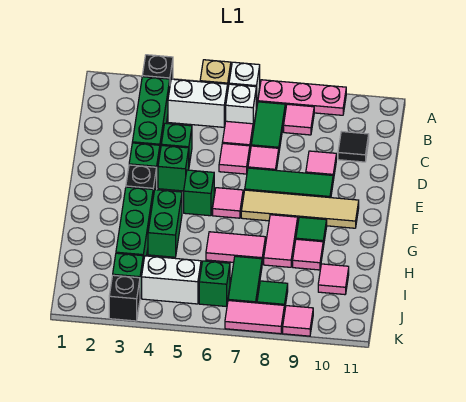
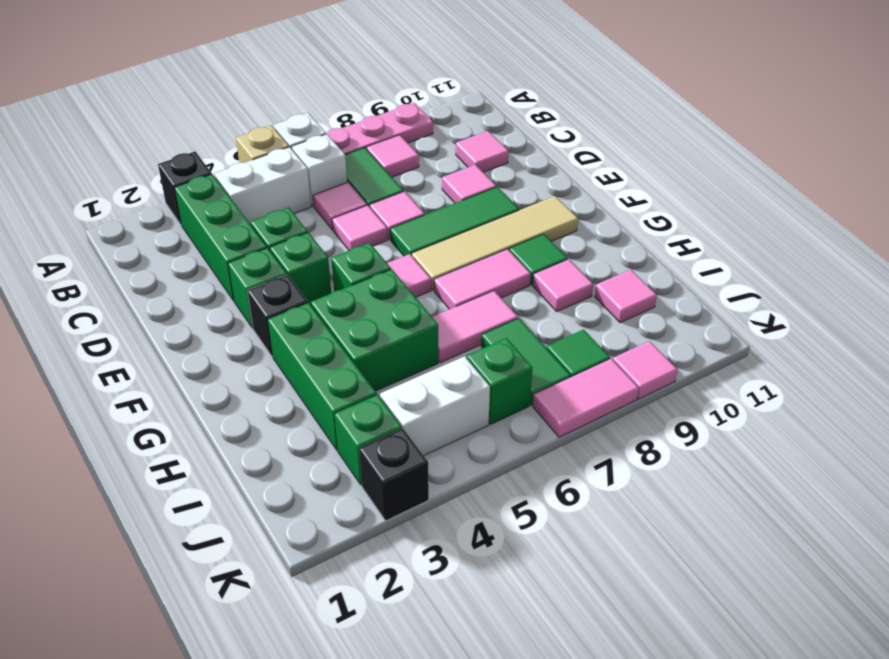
black 1x1 tile [338,132,369,162] -> pink 1x1 tile [456,131,508,172]
green 1x2 brick [148,190,182,257] -> green 2x2 brick [311,269,438,391]
pink 1x2 tile [264,215,298,267] -> pink 1x2 tile turned to [434,249,531,309]

